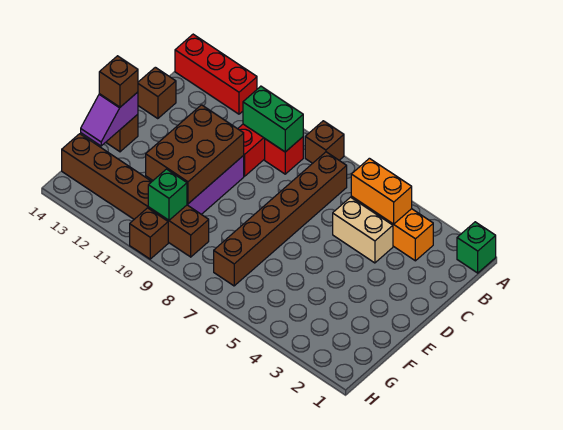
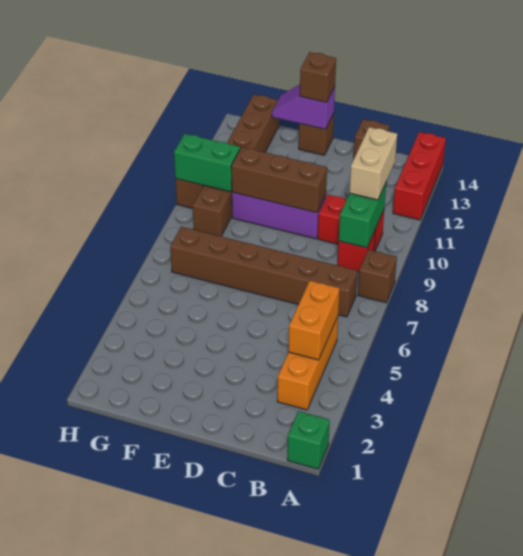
tan 1x2 brick [333,197,393,263] -> tan 1x2 brick moved to [349,127,397,200]
brown 2x3 brick [146,105,244,204] -> brown 1x3 brick [231,147,327,213]
green 1x1 brick [148,169,187,220] -> green 1x2 brick [174,134,240,192]

